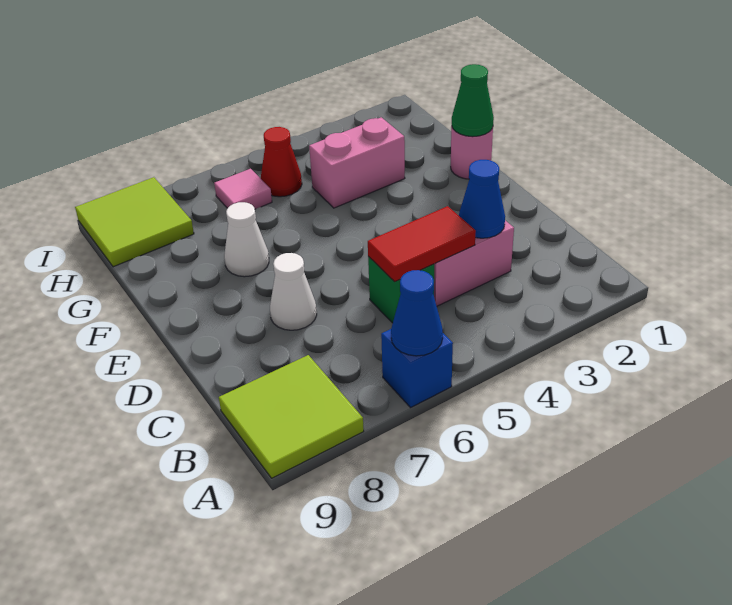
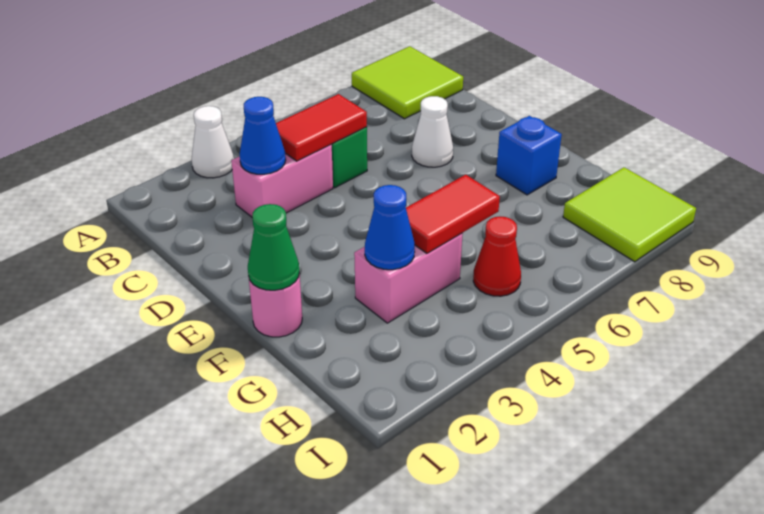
blue 1x1 brick [381,329,453,408] -> blue 1x1 brick moved to [496,116,562,195]
blue 1x1 cone [391,270,443,356] -> blue 1x1 cone moved to [365,185,415,270]
white 1x1 cone [224,202,269,277] -> white 1x1 cone moved to [191,106,234,178]
none -> red 1x2 tile [406,175,500,253]
pink 1x1 tile [214,169,272,209] -> none

